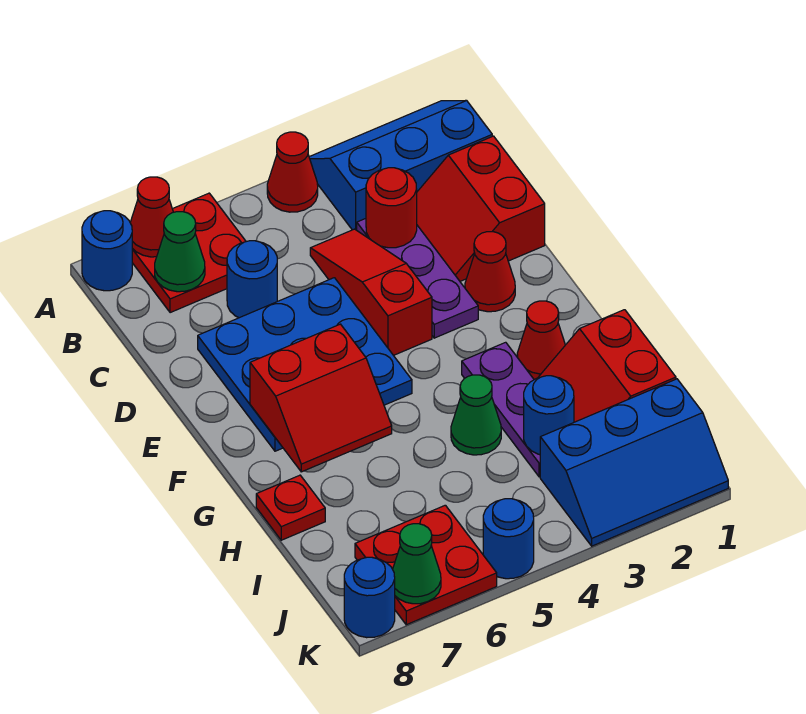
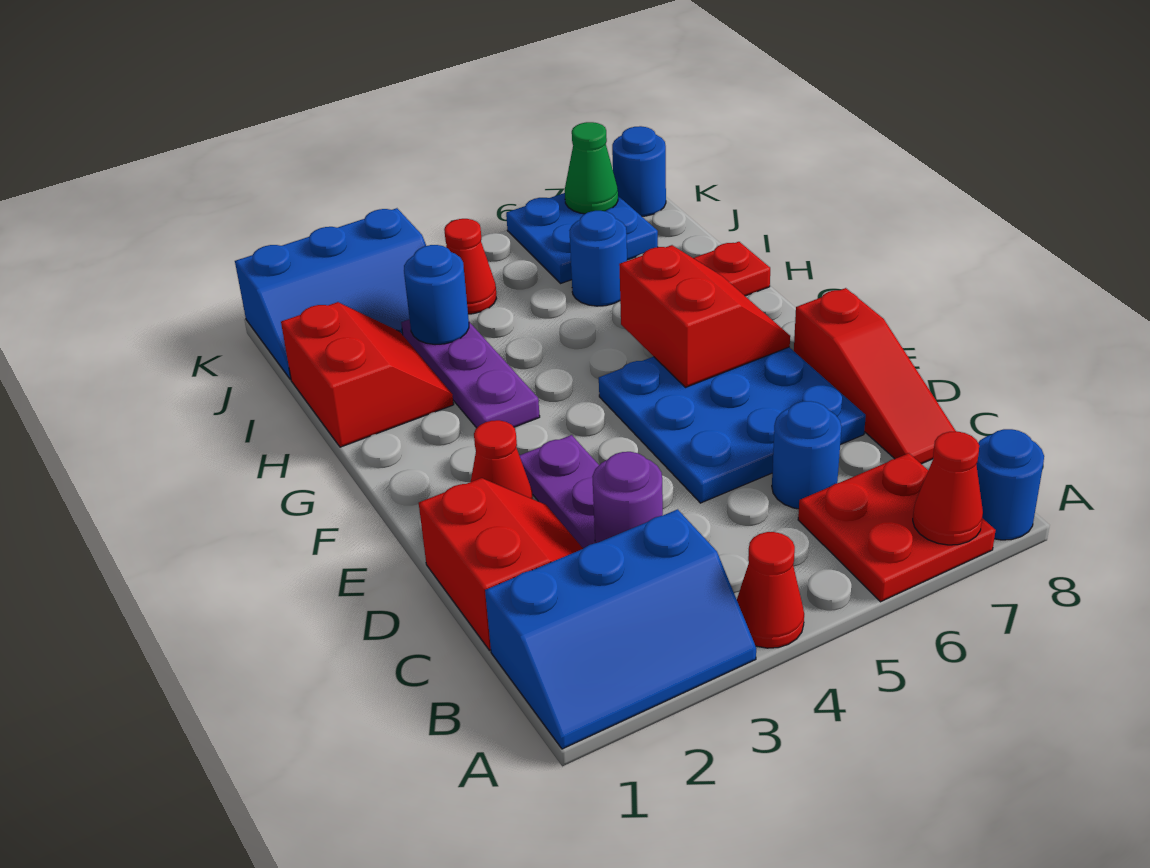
green 1x1 cone [155,212,205,292] -> none
red 1x1 round brick [366,168,417,248] -> purple 1x1 round brick [592,452,663,543]
red 1x3 slope [310,229,432,355] -> red 1x3 slope moved to [794,288,956,464]
red 2x2 slope [250,324,392,472] -> red 2x2 slope turned to [619,245,790,387]
red 1x1 cone [517,301,565,380] -> red 1x1 cone moved to [444,219,497,314]
green 1x1 cone [451,375,501,455] -> none
blue 2x3 slope [540,379,728,546] -> blue 2x3 slope turned to [235,208,426,379]
red 2x2 plate [355,505,497,625] -> blue 2x2 plate [506,193,658,283]
blue 1x1 round brick [483,499,534,579] -> blue 1x1 round brick moved to [569,211,627,306]

